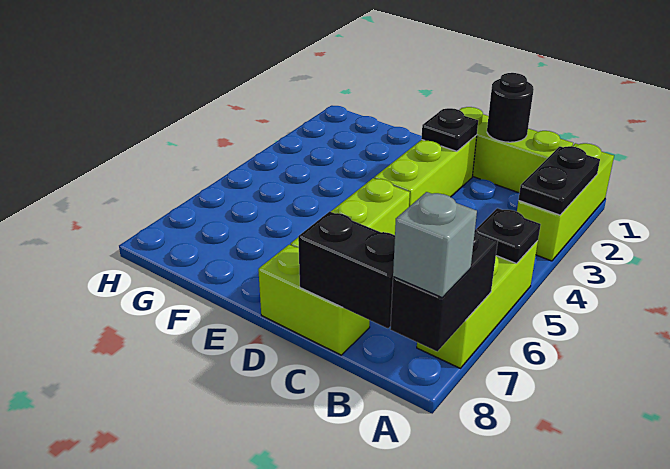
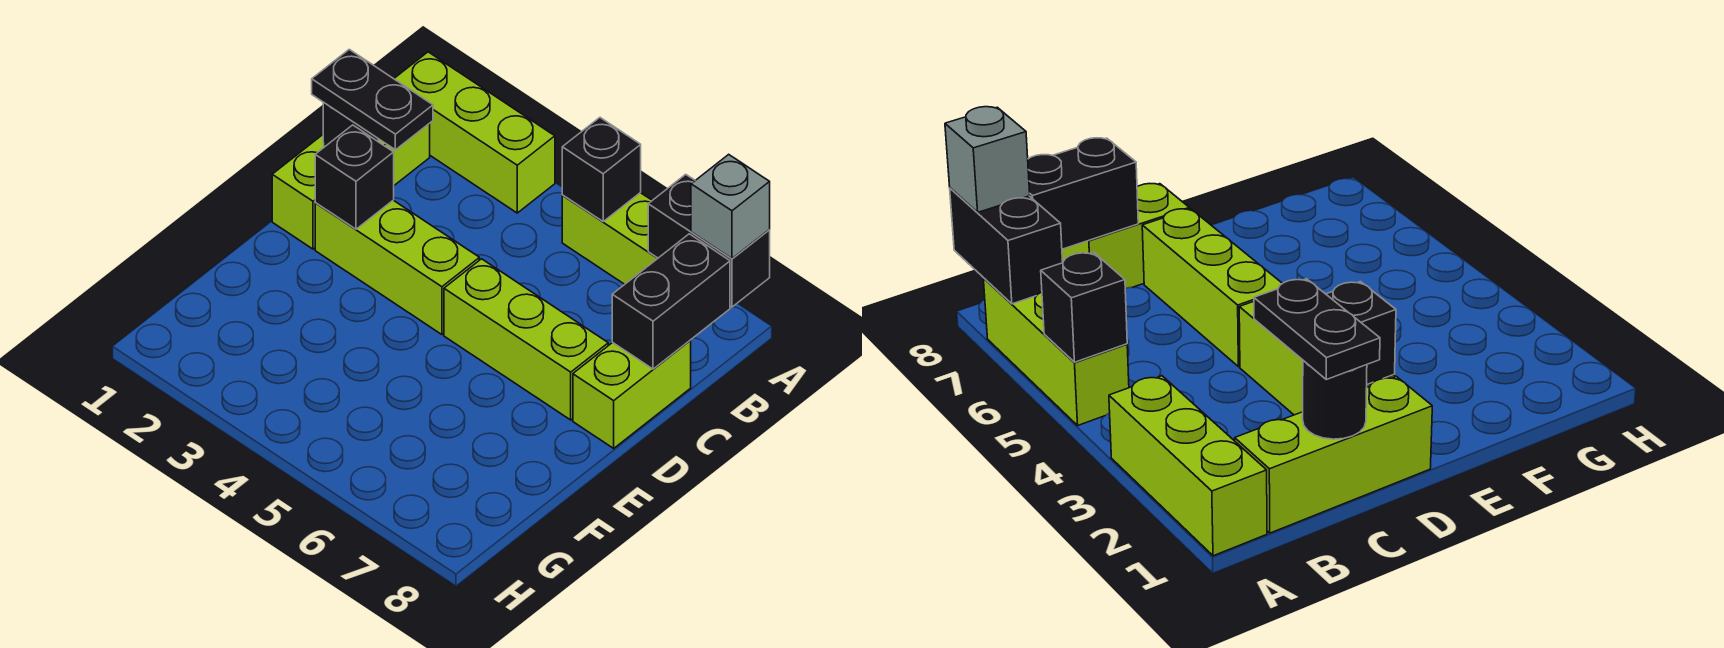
black 1x2 plate [519,146,600,215] -> black 1x2 plate moved to [312,49,433,150]
black 1x1 plate [476,208,541,264] -> black 1x1 brick [562,118,641,221]
black 1x1 plate [421,108,478,151] -> black 1x1 brick [315,125,394,229]

